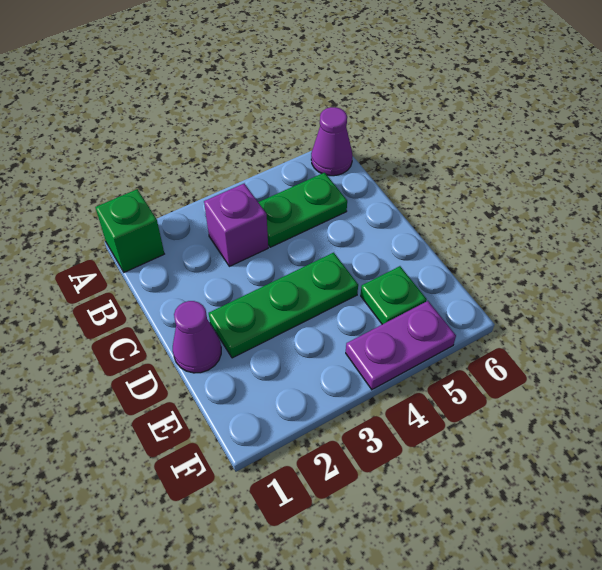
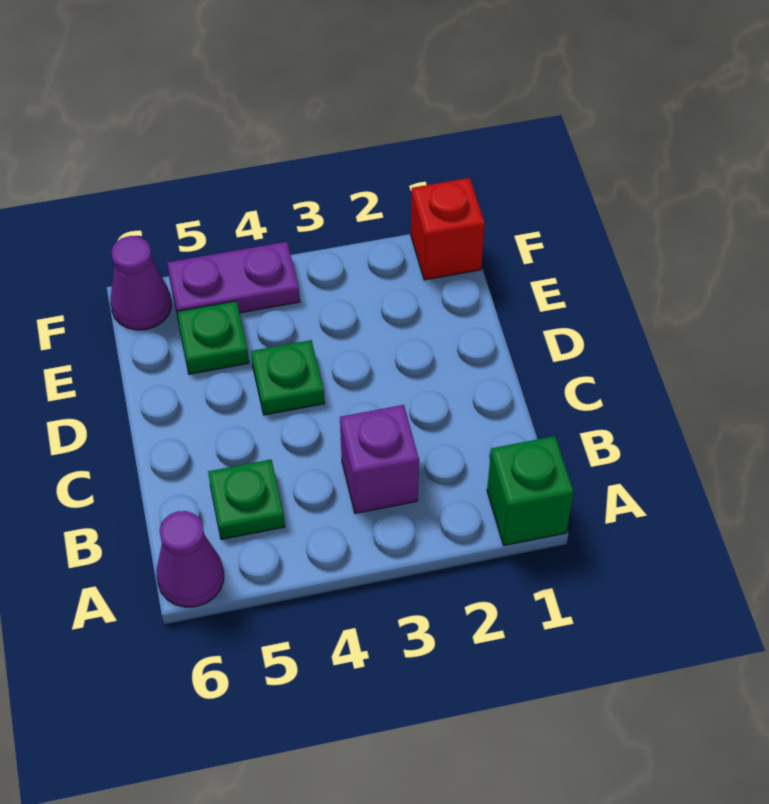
green 1x2 plate [258,173,347,247] -> green 1x1 plate [208,460,285,539]
purple 1x1 cone [173,301,221,373] -> purple 1x1 cone moved to [110,236,171,330]
green 1x3 plate [209,253,358,358] -> green 1x1 plate [251,340,325,415]
none -> red 1x1 brick [411,178,485,280]

